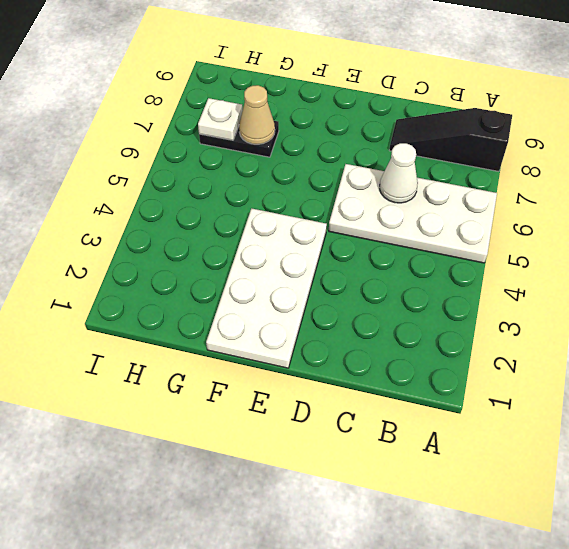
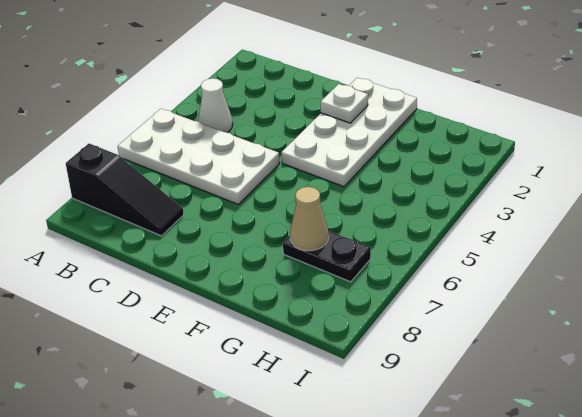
white 1x1 cone [380,143,418,203] -> white 1x1 cone moved to [198,78,233,132]
white 1x1 plate [198,98,243,140] -> white 1x1 plate moved to [321,84,368,123]

